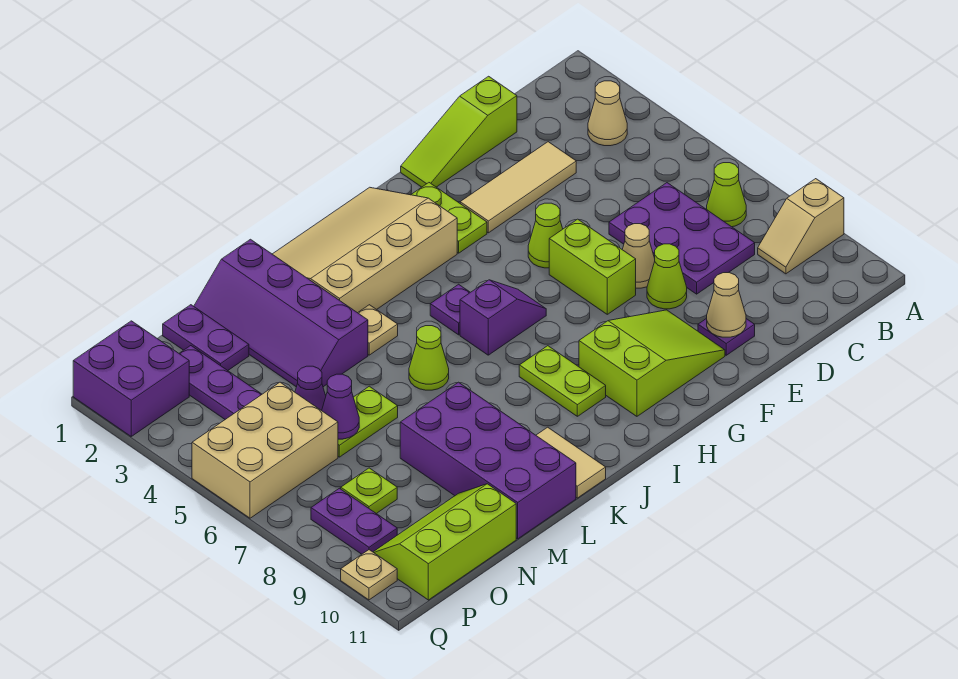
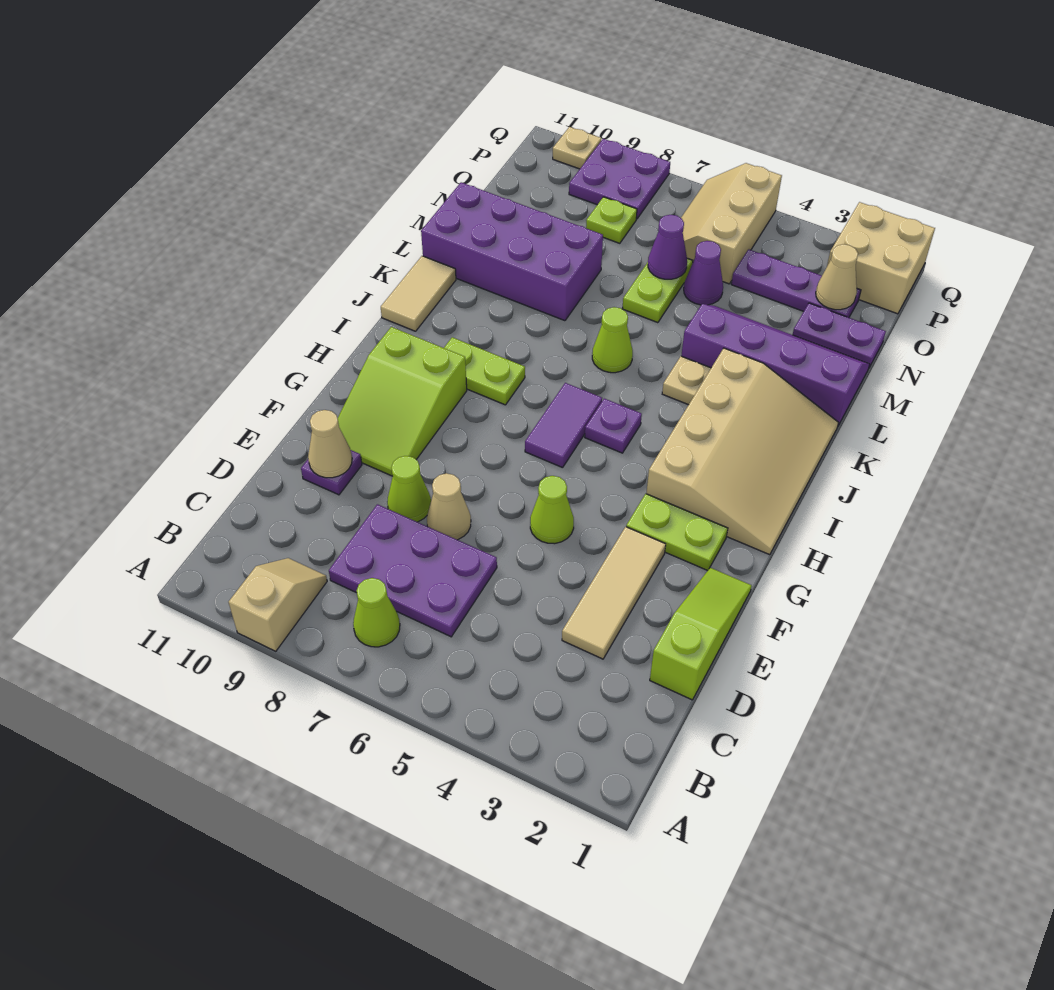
tan 1x1 cone [588,81,627,146] -> tan 1x1 cone moved to [816,244,858,310]
lime 1x2 brick [549,219,636,314] -> none
purple 1x2 slope [460,280,546,355] -> purple 1x2 tile [525,383,602,468]
tan 1x2 tile [536,427,606,498] -> tan 1x2 tile turned to [381,256,456,331]
lime 2x3 slope [373,484,516,600] -> none
tan 2x3 brick [192,382,338,518] -> tan 2x3 slope [681,163,782,284]
purple 2x2 brick [73,321,189,436] -> tan 2x2 brick [827,202,935,314]
purple 1x2 plate [311,488,397,554] -> purple 2x2 plate [569,139,670,219]

